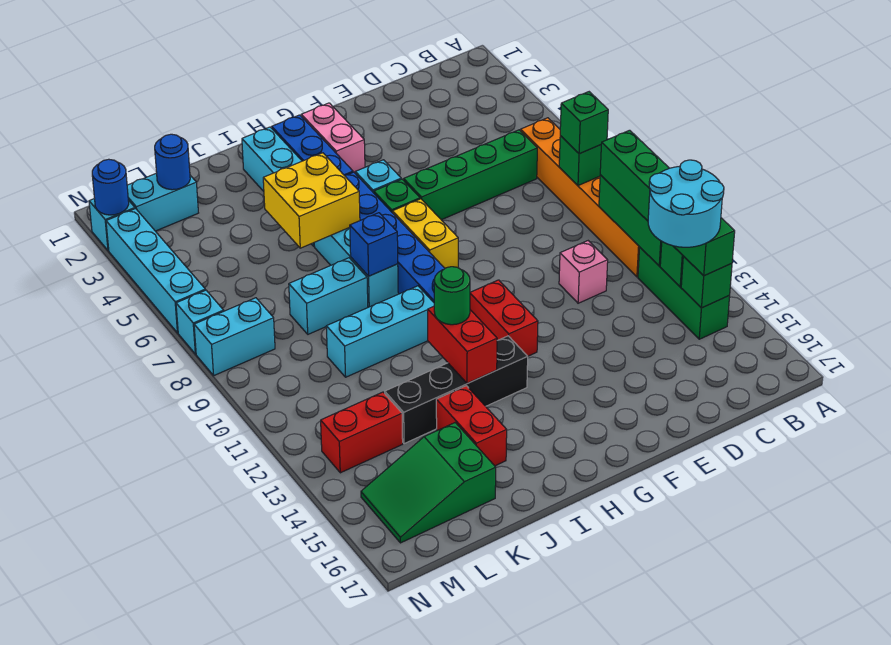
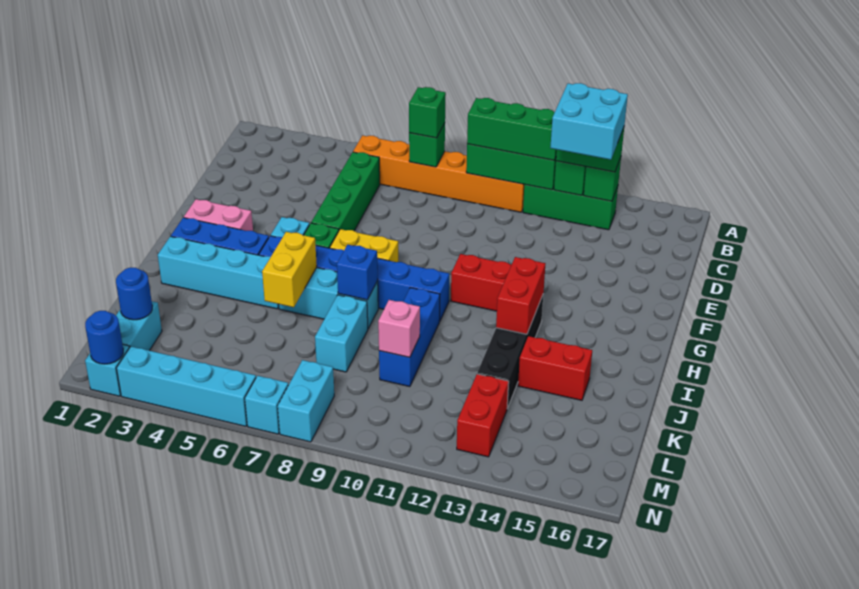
cyan 2x2 round brick [648,160,724,247] -> cyan 2x2 brick [550,83,628,160]
pink 1x1 brick [559,241,608,303] -> pink 1x1 brick moved to [378,300,420,357]
yellow 2x2 brick [263,153,360,248] -> yellow 1x2 brick [262,232,317,307]
cyan 1x3 brick [326,286,434,377] -> blue 1x3 brick [379,288,440,387]
red 1x2 brick [428,306,497,383] -> red 1x2 brick turned to [496,257,545,334]
green 1x1 round brick [434,267,470,325] -> none
green 2x3 slope [361,423,496,543] -> none

